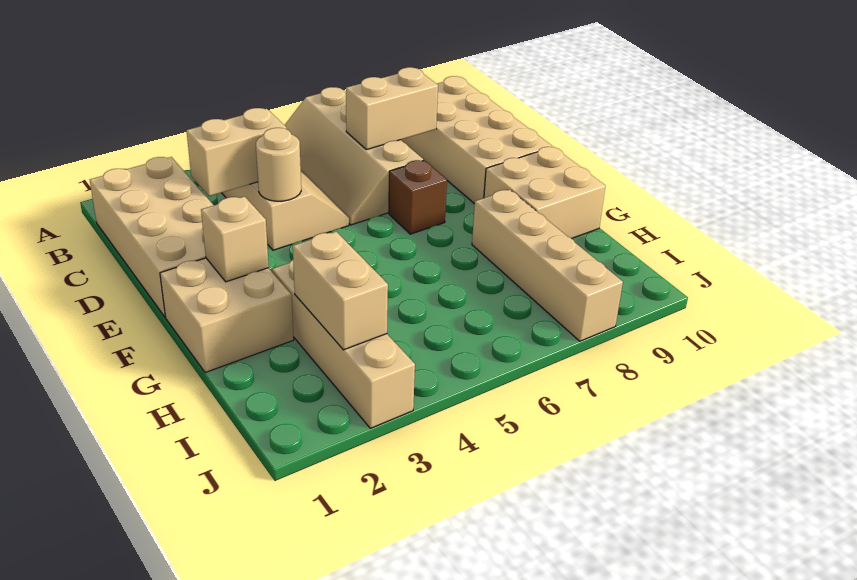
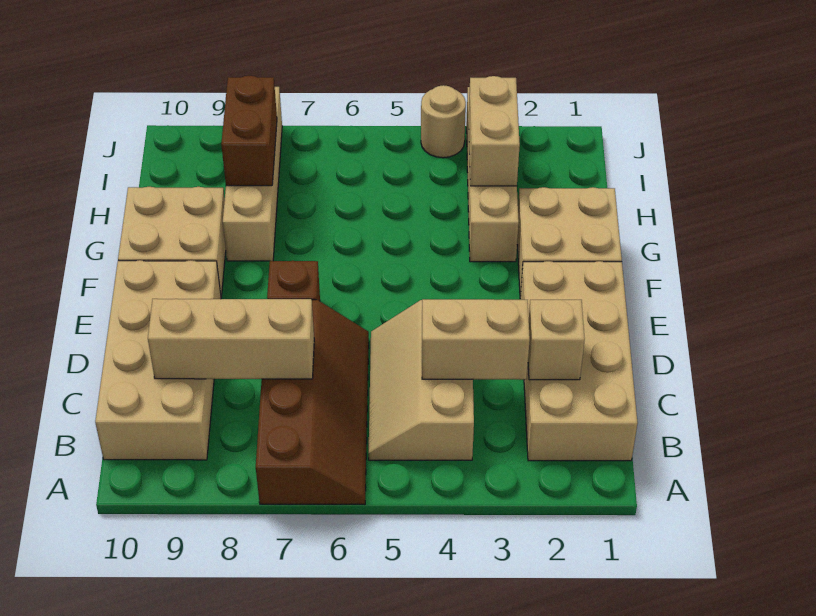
tan 2x4 slope [285,87,423,225] -> brown 2x4 slope [256,300,369,505]
tan 1x2 brick [346,67,438,150] -> tan 1x3 brick [148,299,314,379]
tan 1x1 round brick [256,128,301,201] -> tan 1x1 round brick moved to [421,85,466,158]
tan 1x1 brick [201,196,269,282] -> tan 1x1 brick moved to [528,300,585,380]
none -> brown 1x2 brick [221,76,277,186]

